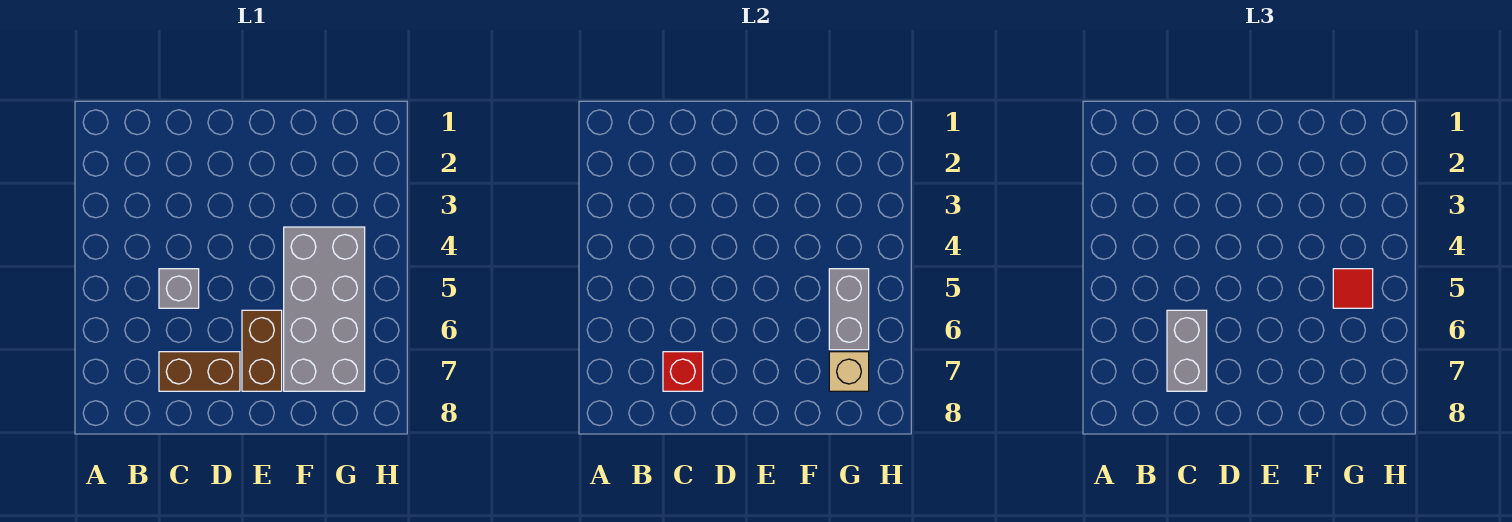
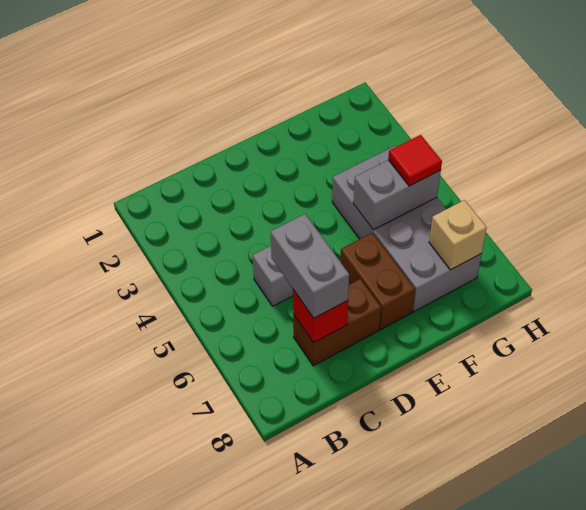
grey 1x2 brick [829,269,869,350] -> grey 1x2 brick turned to [353,160,441,230]

